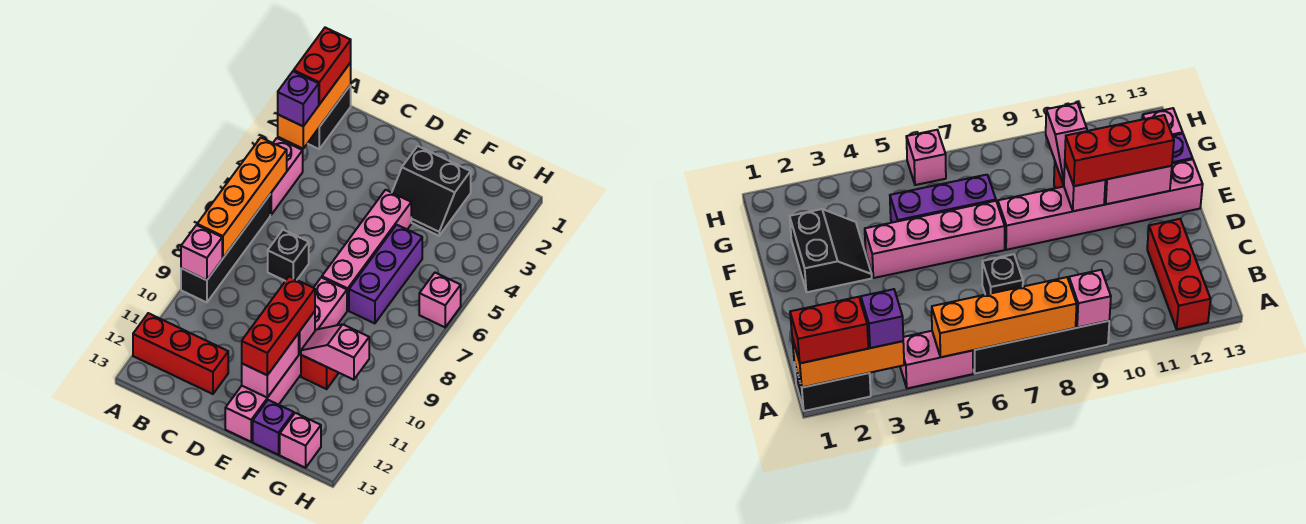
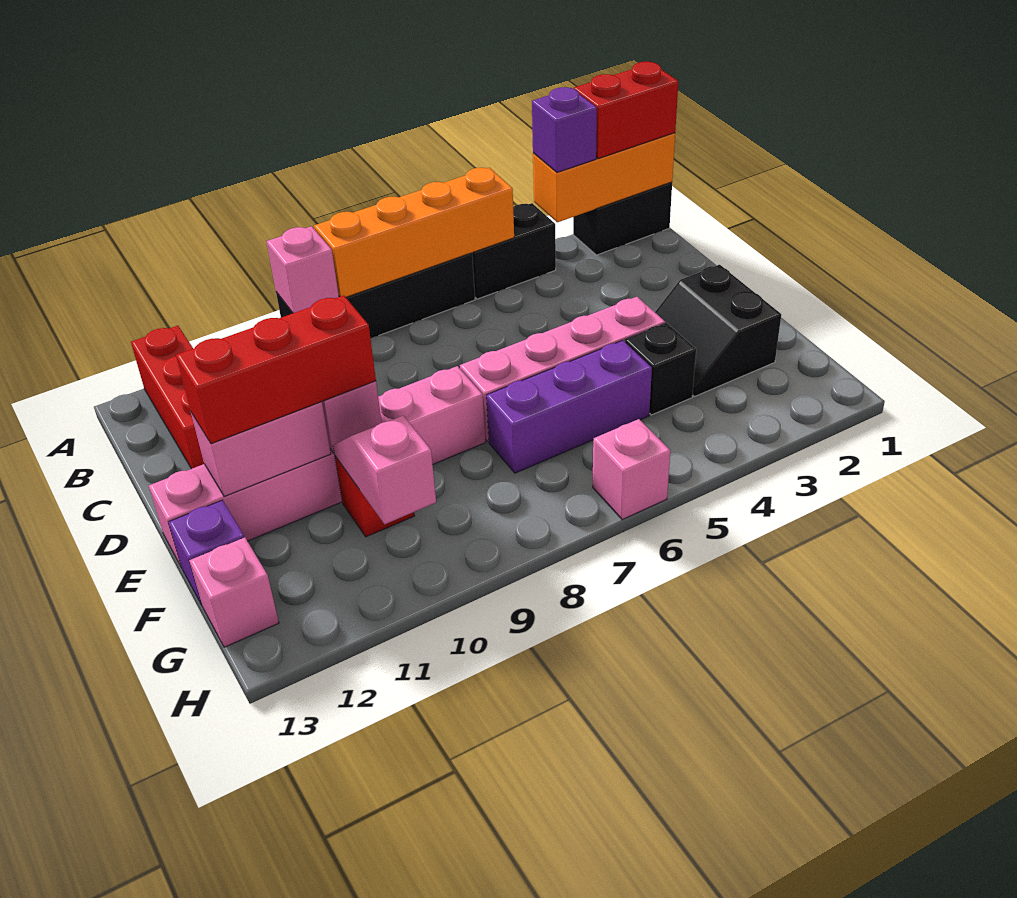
pink 1x2 brick [270,138,303,215] -> black 1x2 brick [472,203,556,299]
black 1x1 brick [268,230,309,281] -> black 1x1 brick moved to [625,323,696,415]

